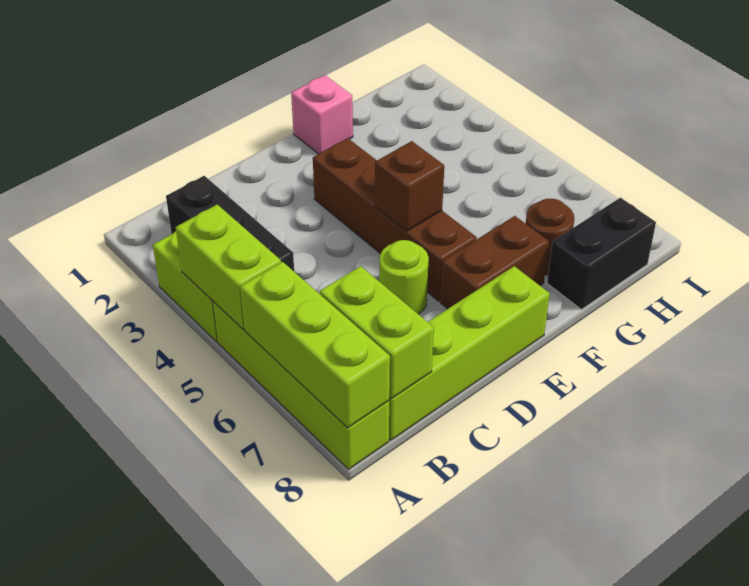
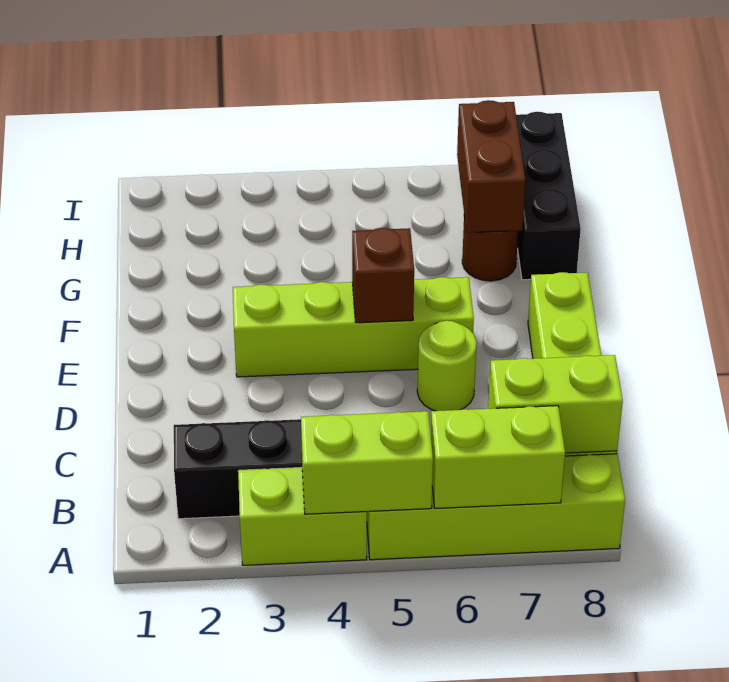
lime 1x3 brick [240,262,390,428] -> lime 1x2 brick [431,406,565,508]
brown 1x4 brick [313,138,477,301] -> lime 1x4 brick [233,277,474,377]
brown 1x2 brick [440,216,549,309] -> brown 1x2 brick moved to [457,100,525,233]
pink 1x1 brick [291,75,353,154] -> none
black 1x2 brick [547,198,656,309] -> black 1x3 brick [516,112,581,280]

